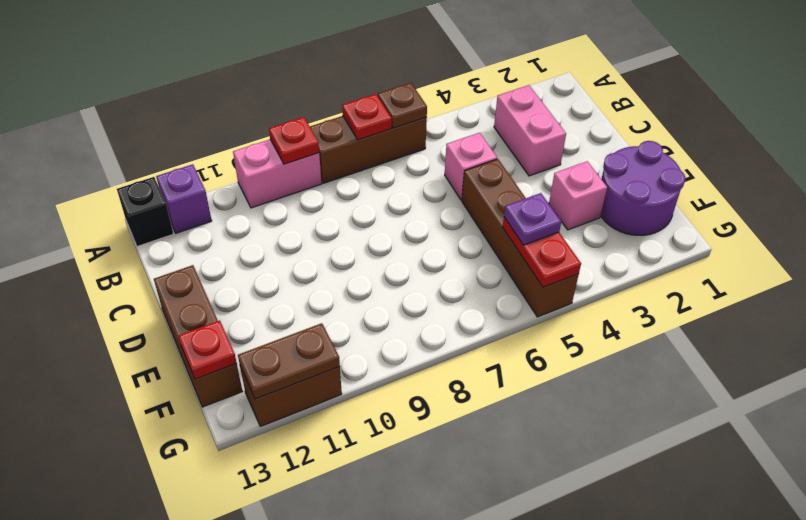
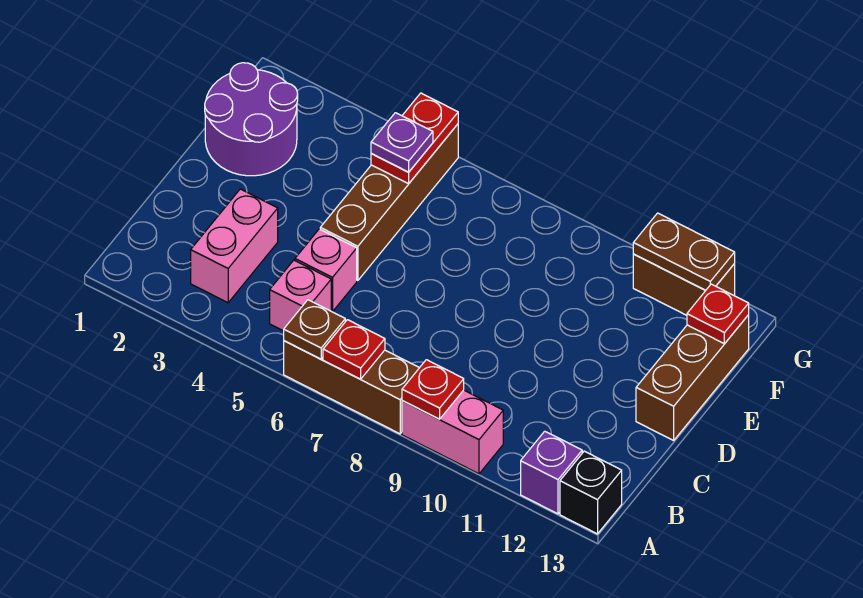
pink 1x1 brick [549,161,607,230] -> pink 1x1 brick moved to [270,260,331,331]

